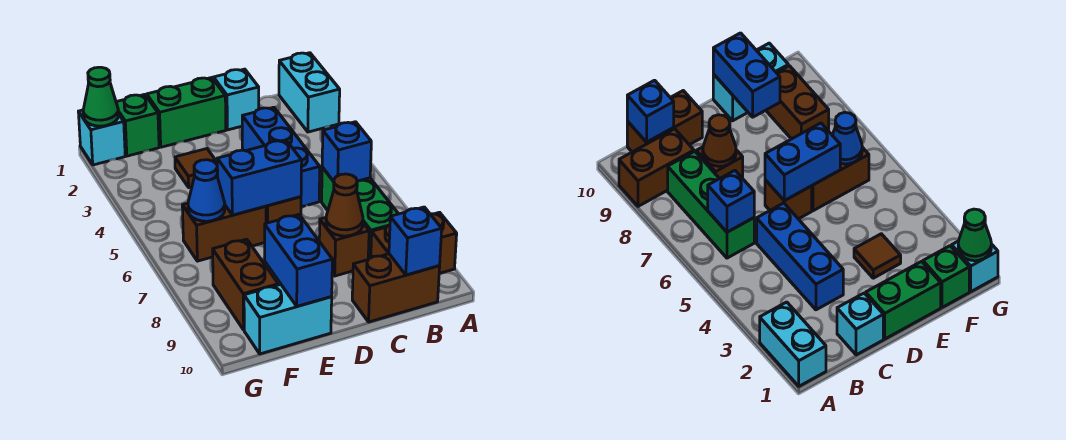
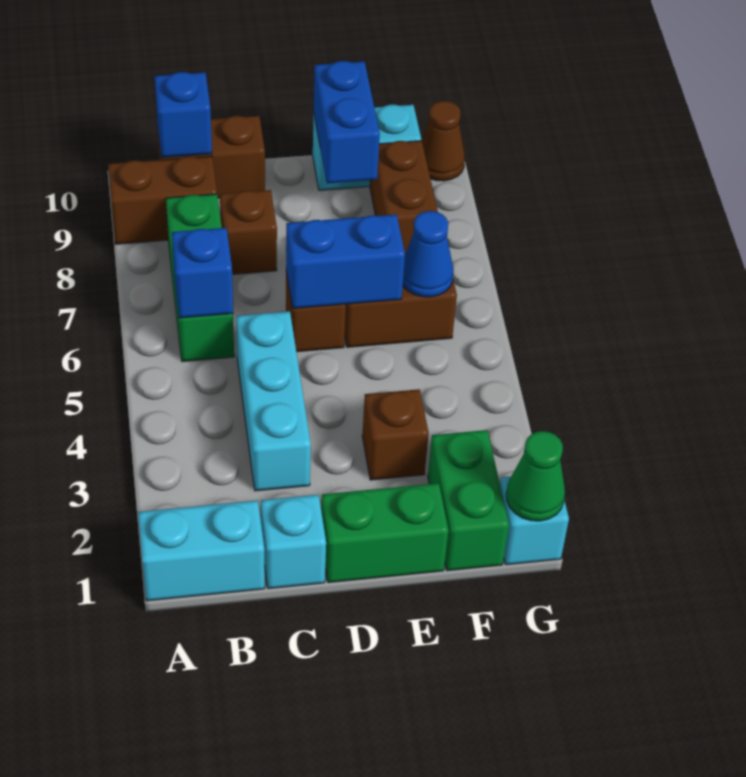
cyan 1x2 brick [279,53,340,132] -> cyan 1x2 brick turned to [138,500,265,601]
blue 1x3 brick [242,107,320,207] -> cyan 1x3 brick [236,311,311,491]
brown 1x1 cone [326,174,363,236] -> brown 1x1 cone moved to [422,101,465,181]
brown 1x1 tile [175,149,218,188] -> brown 1x1 brick [362,389,429,480]
green 1x1 brick [116,94,159,156] -> green 1x2 brick [428,430,509,571]

